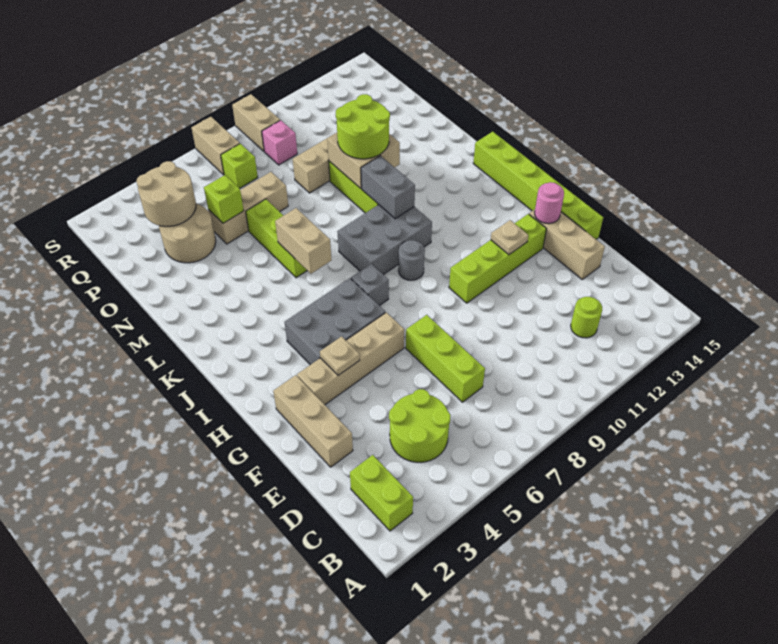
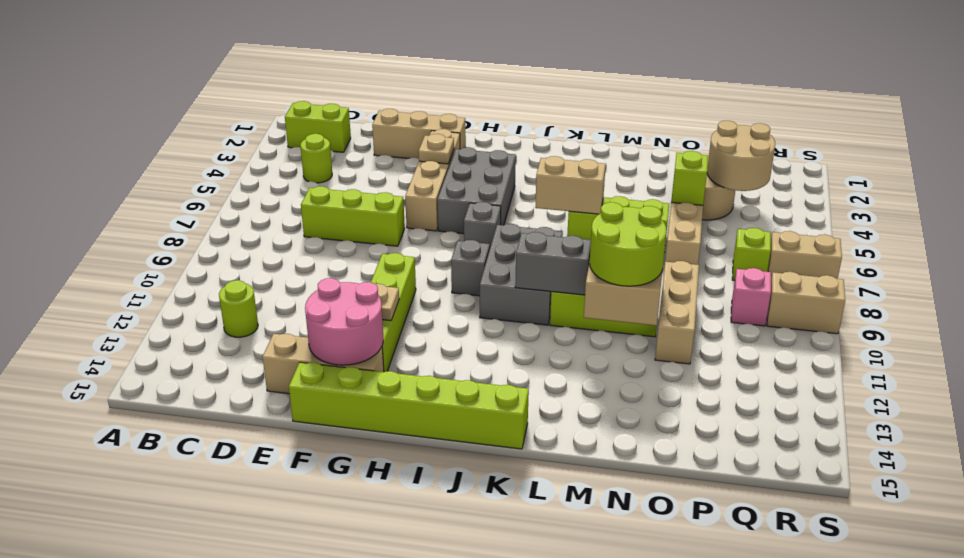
lime 2x2 round brick [389,389,451,462] -> lime 1x1 round brick [300,134,332,183]
pink 1x1 round brick [535,182,564,224] -> pink 2x2 round brick [305,278,383,365]
grey 1x1 round brick [398,240,425,280] -> grey 1x1 brick [451,240,490,296]

